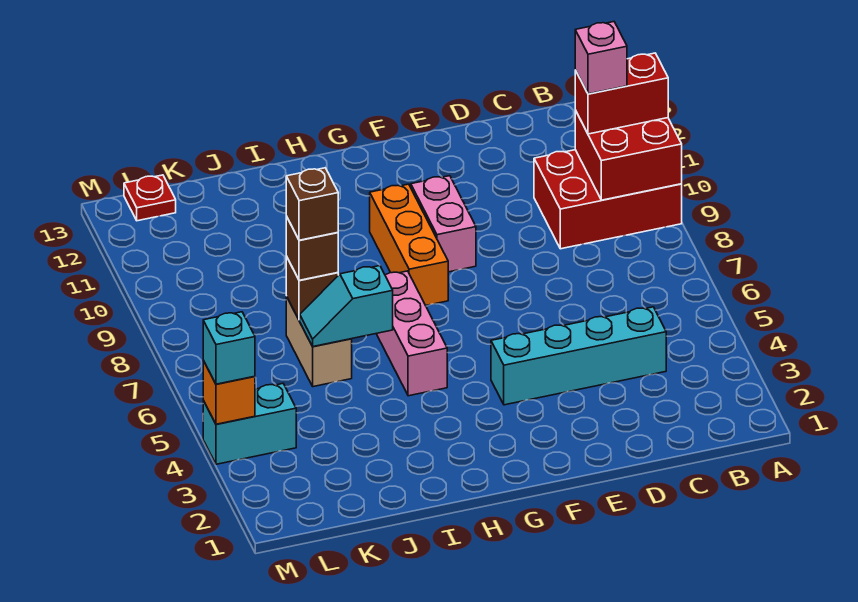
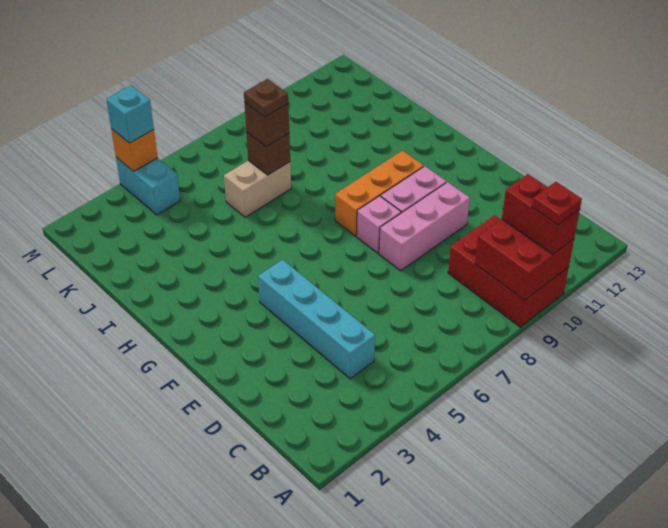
pink 1x1 brick [575,22,627,94] -> pink 1x1 brick moved to [357,196,401,253]
pink 1x3 brick [376,271,447,396] -> pink 1x3 brick moved to [379,182,470,271]
cyan 1x2 slope [300,266,393,346] -> none
brown 1x1 brick [286,168,338,240] -> brown 1x1 plate [244,79,288,117]
red 1x1 plate [124,175,176,221] -> red 1x1 plate moved to [532,182,582,225]

